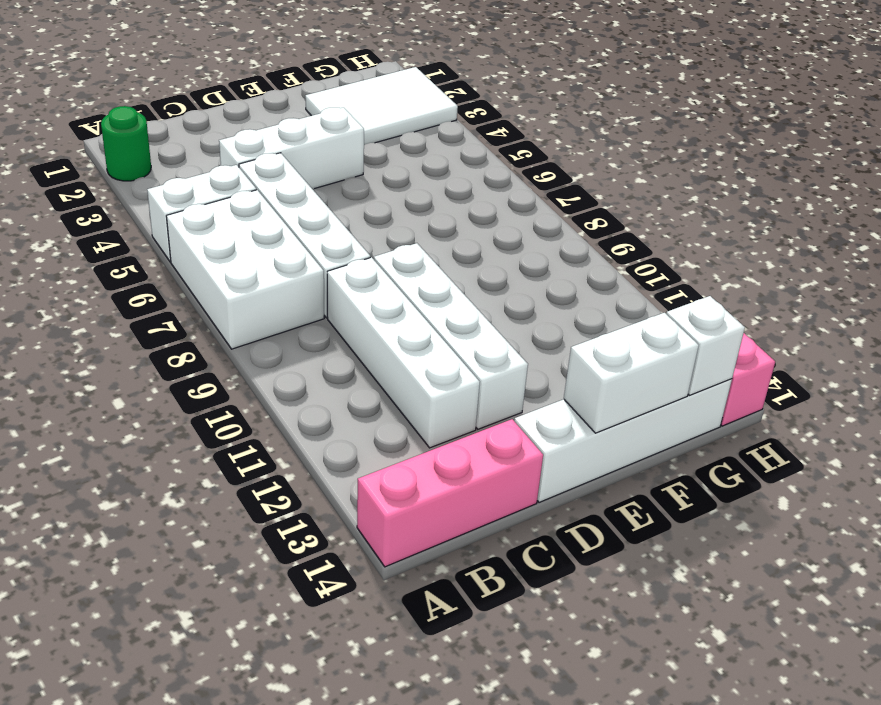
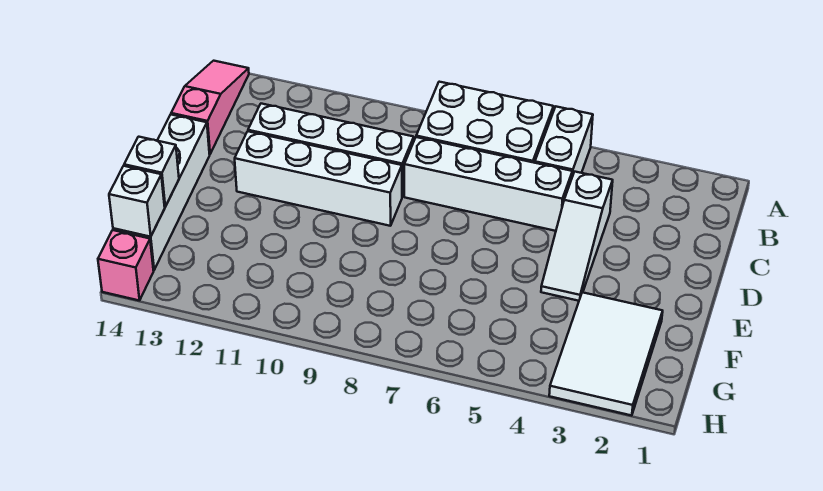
green 1x1 round brick [101,106,151,181] -> none
pink 1x3 brick [357,419,543,567] -> pink 1x3 slope [171,61,249,154]
white 1x3 brick [219,107,364,189] -> white 1x3 slope [541,172,613,301]
white 1x2 brick [564,313,699,433] -> white 1x1 brick [124,137,179,207]

